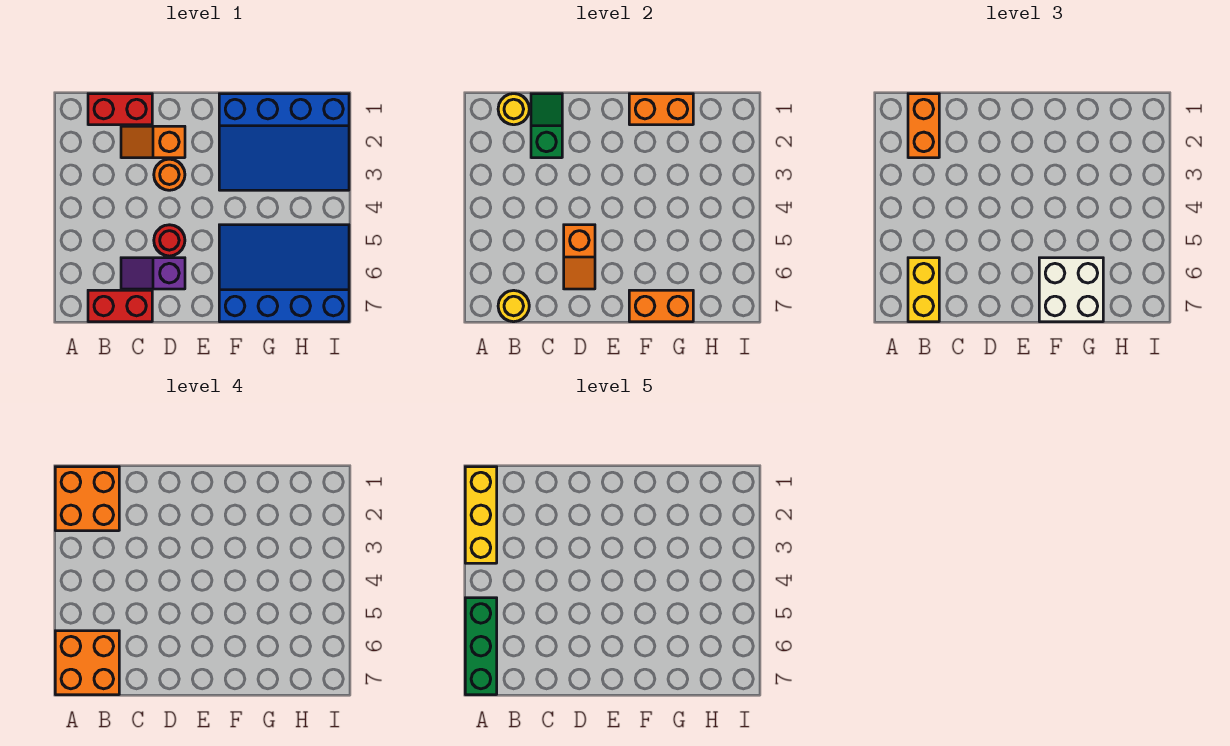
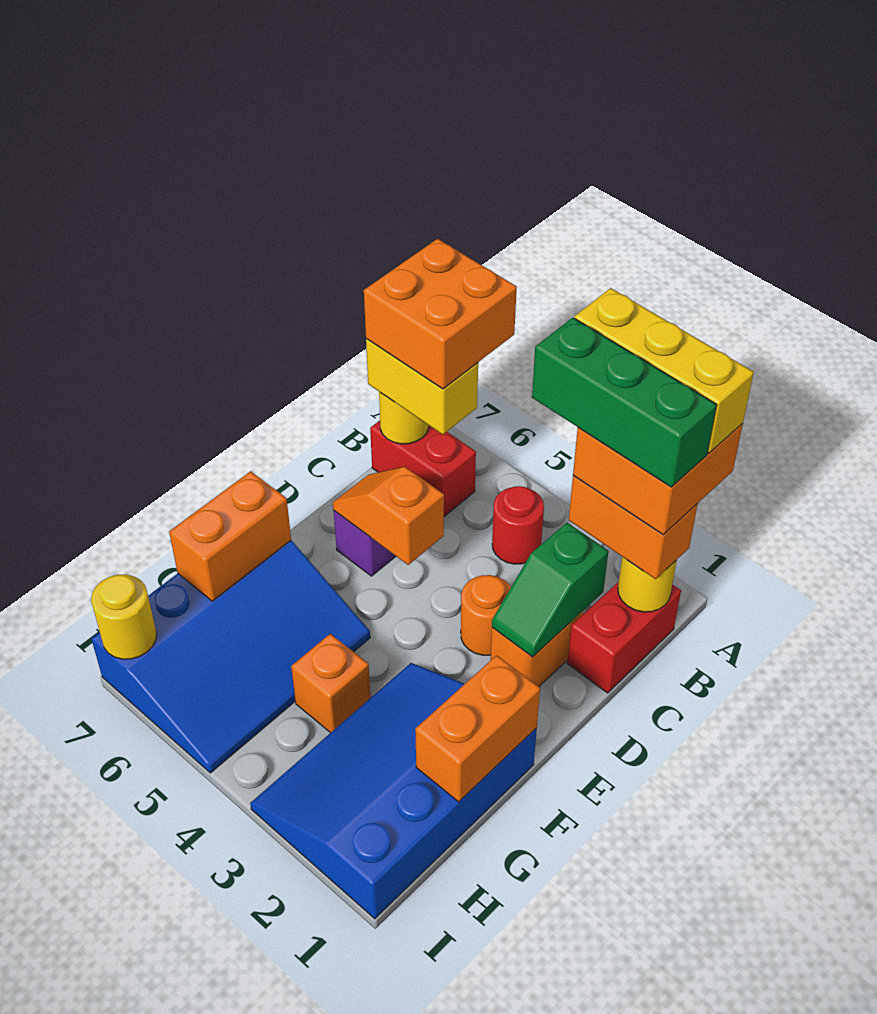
green 1x3 brick [465,598,497,695] -> green 1x3 brick moved to [532,318,716,487]
red 1x2 brick [88,290,152,322] -> red 1x2 brick turned to [370,421,476,516]
green 1x2 slope [531,94,562,158] -> green 1x2 slope turned to [492,522,609,657]
red 1x1 round brick [154,225,185,256] -> red 1x1 round brick moved to [492,486,544,564]
white 2x2 brick [1039,258,1103,322] -> none
none -> orange 1x1 brick [291,634,371,733]
none -> yellow 1x1 round brick [91,574,157,659]

